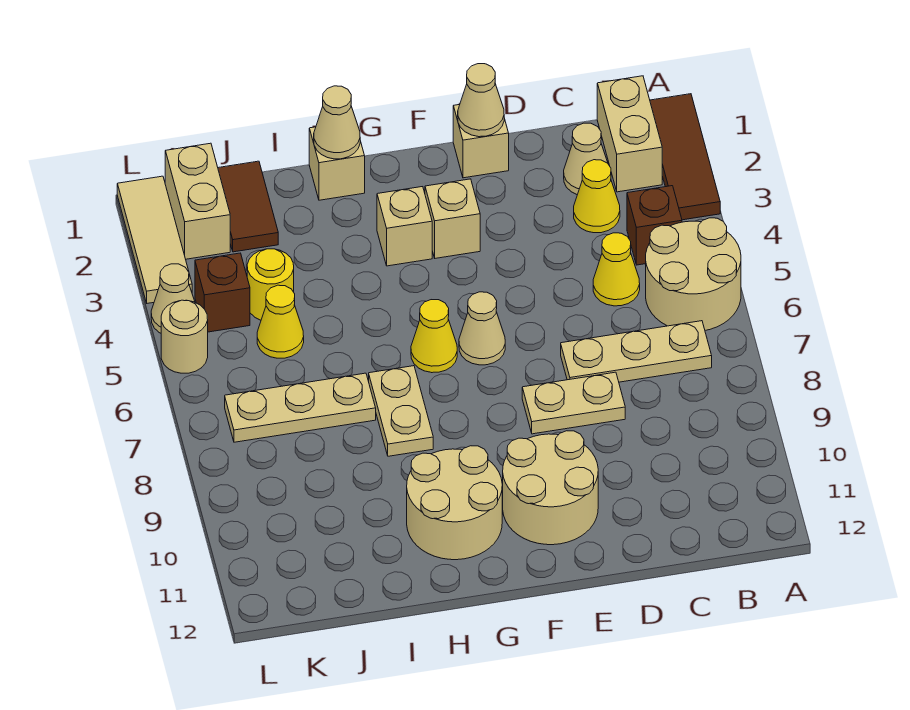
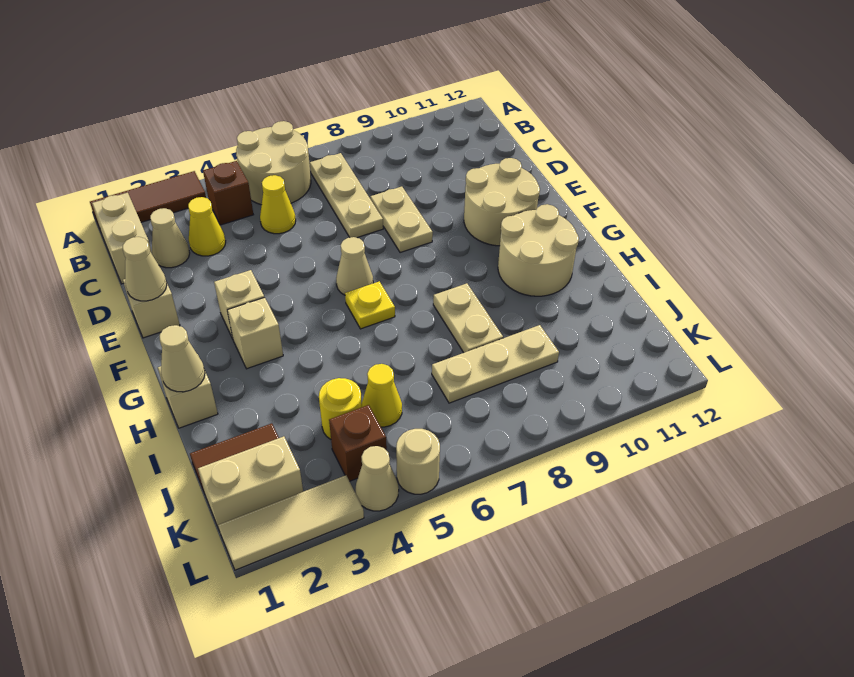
tan 1x2 brick [597,76,662,192] -> tan 1x2 brick turned to [92,193,152,284]
yellow 1x1 cone [411,300,457,373] -> yellow 1x1 plate [345,281,395,329]
tan 1x2 plate [369,366,433,456] -> tan 1x2 plate turned to [433,283,503,353]
tan 1x3 plate [225,373,376,442] -> tan 1x3 plate turned to [432,325,559,403]

